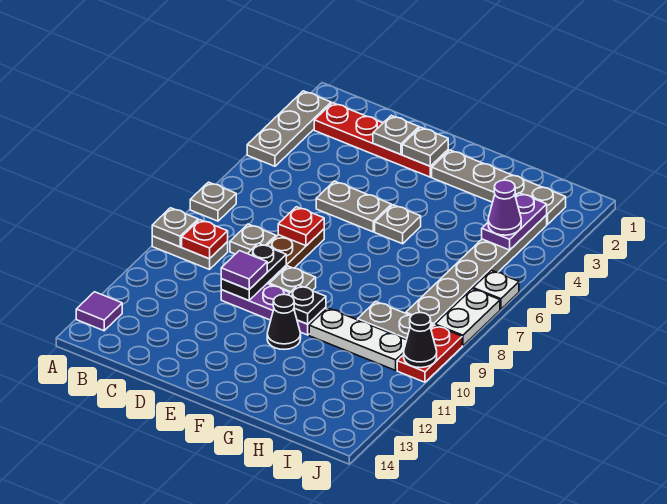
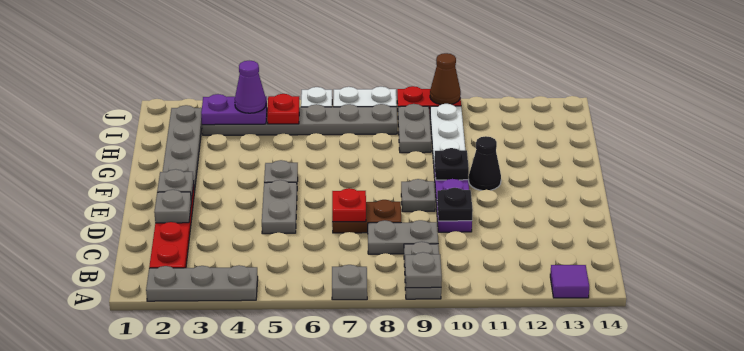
red 1x1 plate [182,220,228,259] -> red 1x1 plate moved to [267,94,299,124]
grey 1x1 plate [230,224,276,254] -> grey 1x2 plate [368,220,438,254]
black 1x2 plate [221,243,286,301] -> black 1x1 plate [437,188,473,221]
purple 1x1 tile [221,251,267,290] -> none
black 1x1 cone [404,313,437,368] -> brown 1x1 cone [430,53,461,104]

